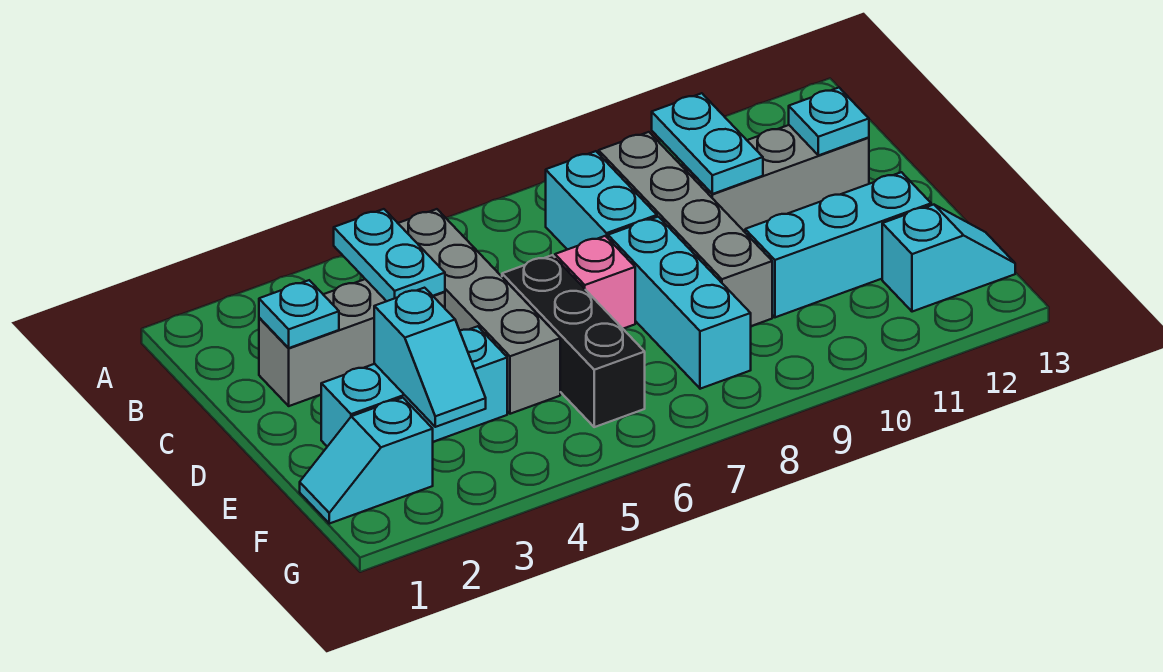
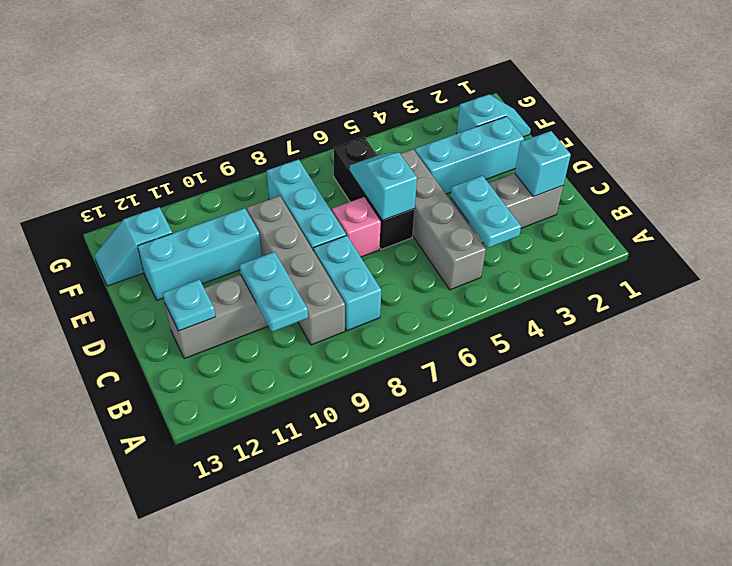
cyan 1x1 plate [259,280,339,348] -> cyan 1x1 brick [515,131,571,197]
cyan 1x2 slope [374,288,486,427] -> cyan 1x2 slope moved to [349,153,417,220]

